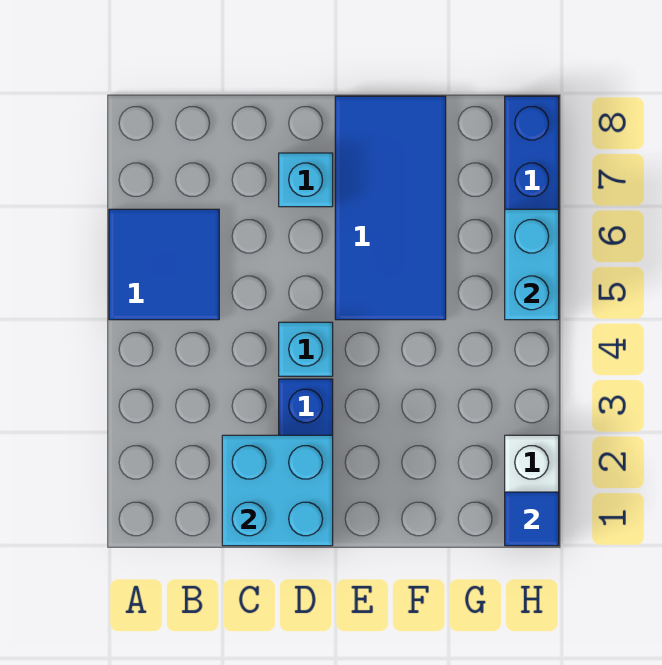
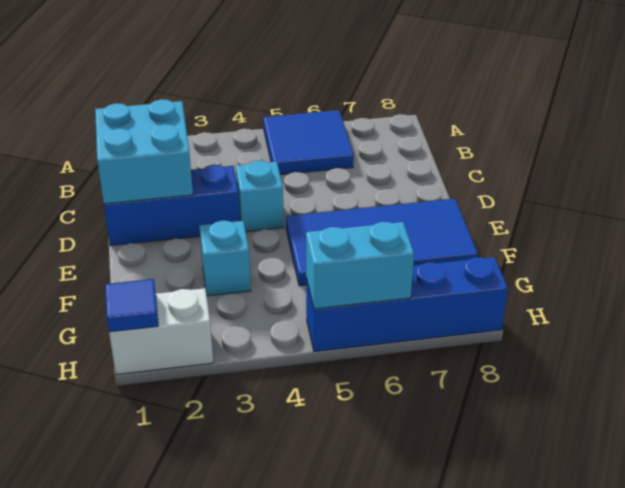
cyan 1x1 brick [279,153,333,207] -> cyan 1x1 brick moved to [199,221,251,296]

